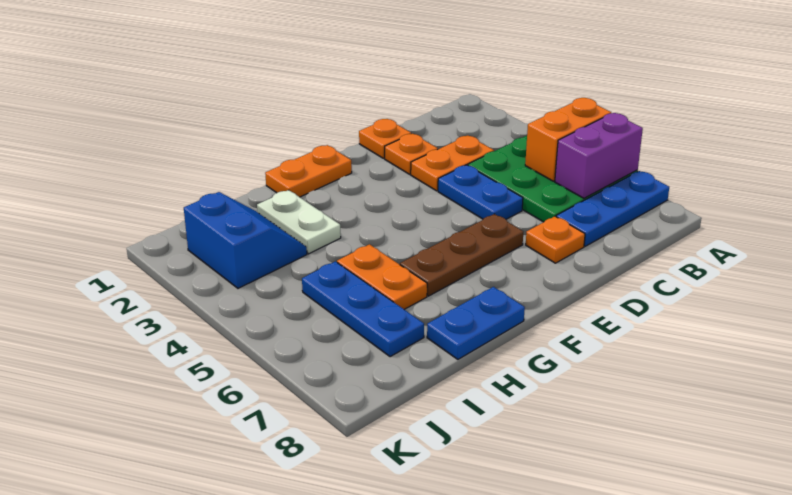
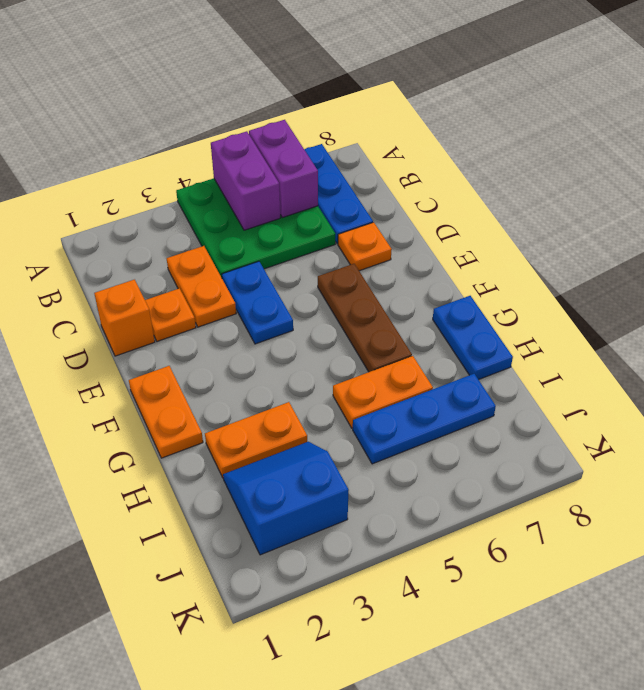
orange 1x2 brick [525,98,611,181] -> purple 1x2 brick [211,131,280,230]
orange 1x1 plate [359,119,411,158] -> orange 1x1 brick [94,280,155,356]
blue 1x2 plate [438,165,523,219] -> blue 1x2 plate turned to [222,261,293,344]
white 1x2 plate [257,190,341,254] -> orange 1x2 plate [205,402,307,477]

